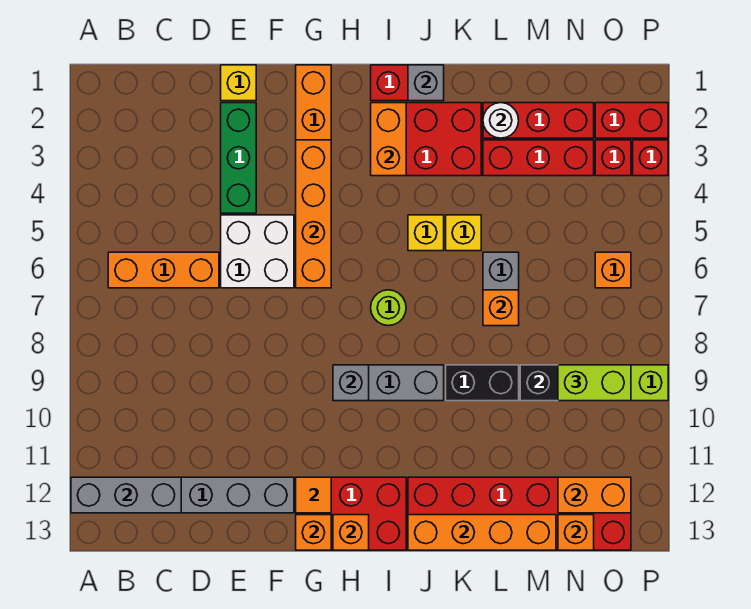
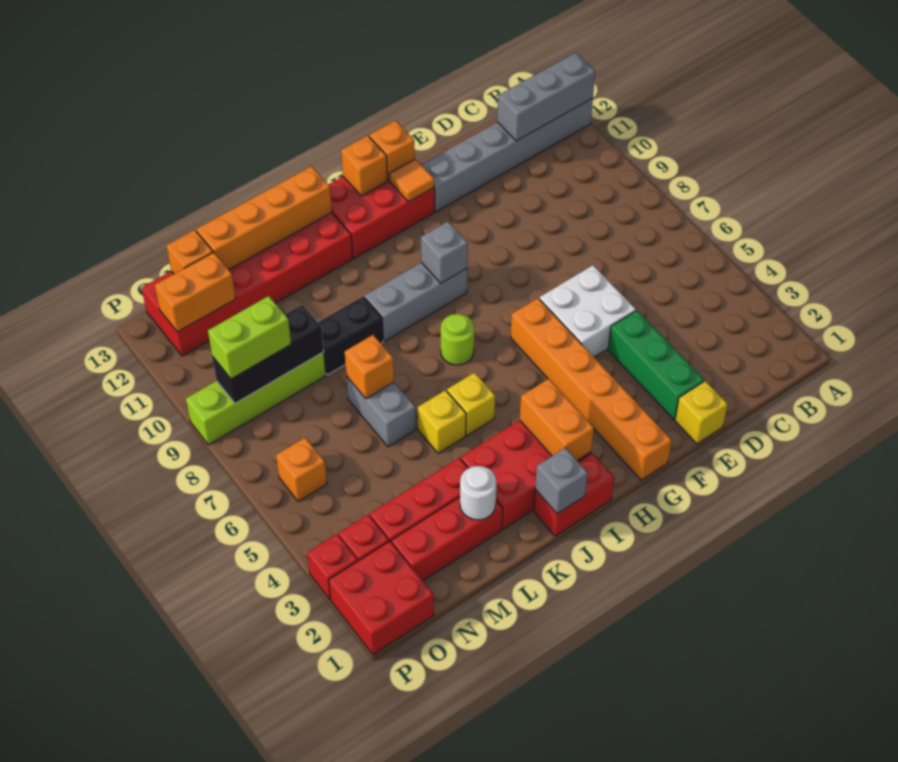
orange 1x3 brick [108,252,219,288] -> none
orange 1x4 brick [296,140,331,288] -> none
red 1x2 brick [595,103,668,138] -> red 2x2 brick [329,541,434,655]

